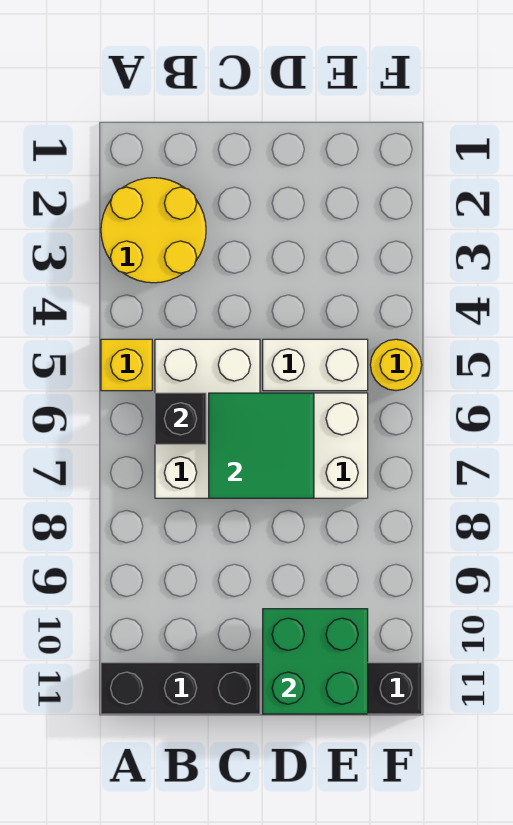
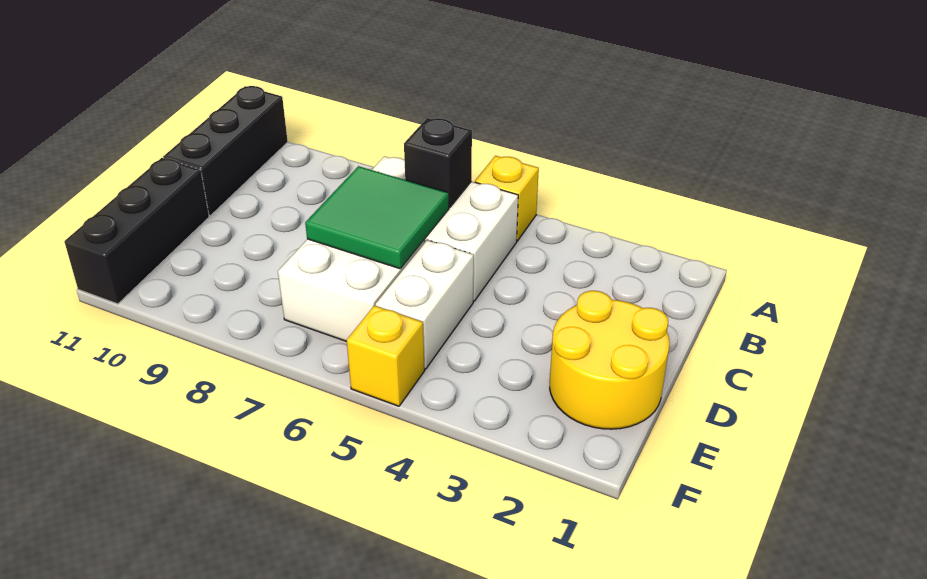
yellow 2x2 round brick [101,178,206,283] -> yellow 2x2 round brick moved to [550,291,670,429]
green 2x2 brick [263,609,368,714] -> none
yellow 1x1 round brick [370,339,422,390] -> yellow 1x1 brick [347,306,425,406]

